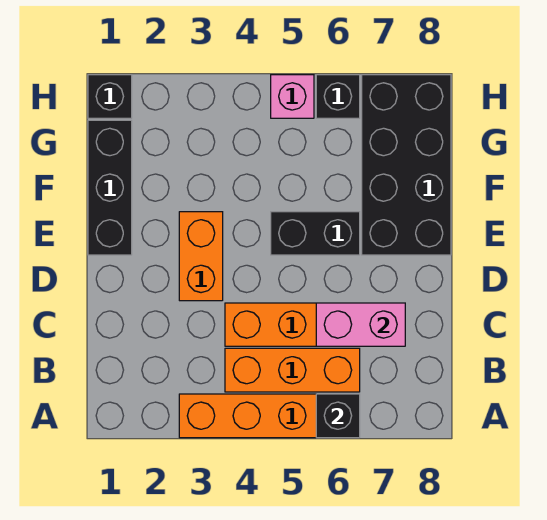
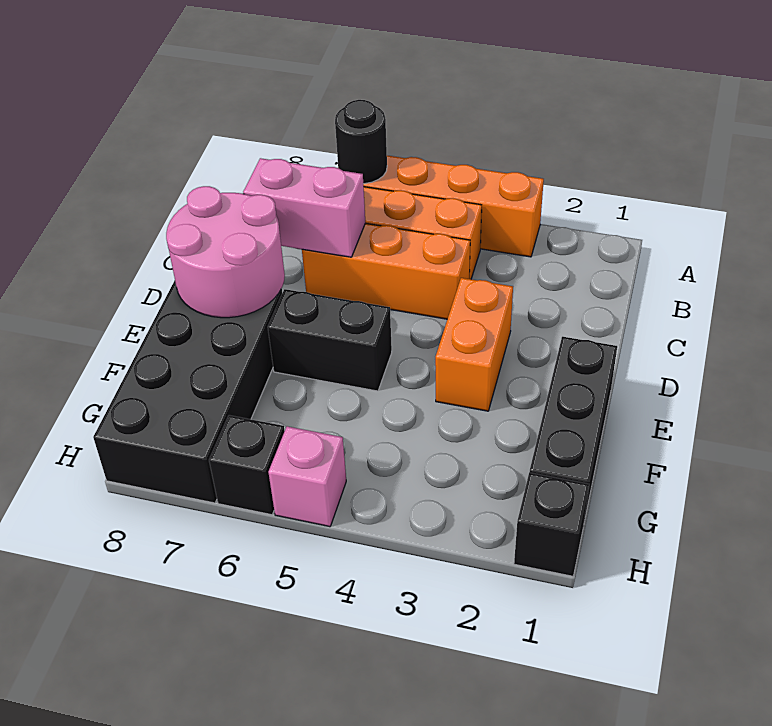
black 1x1 brick [316,394,360,438] -> black 1x1 round brick [335,100,387,184]
none -> pink 2x2 round brick [166,186,285,318]

